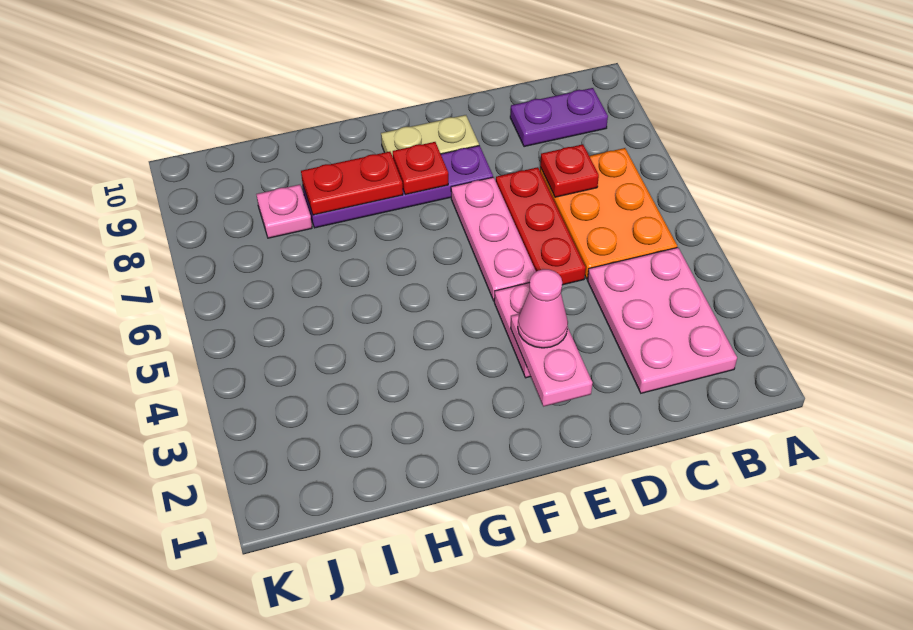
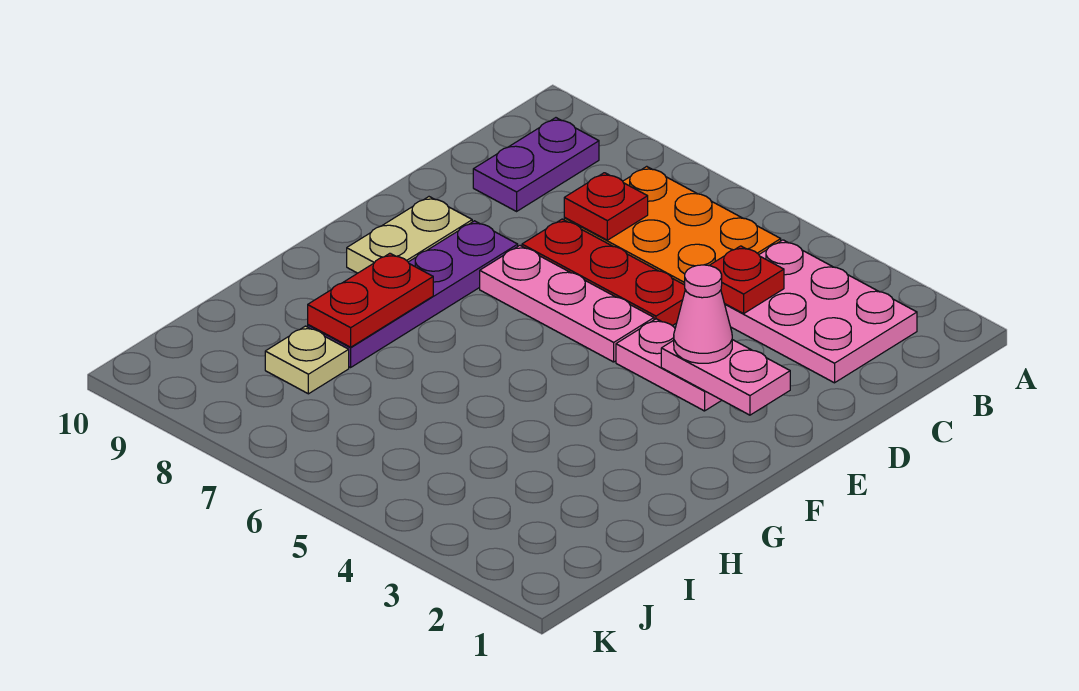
red 1x1 plate [393,142,448,195] -> red 1x1 plate moved to [709,246,784,314]
pink 1x1 plate [256,185,312,238] -> tan 1x1 plate [265,326,349,394]

